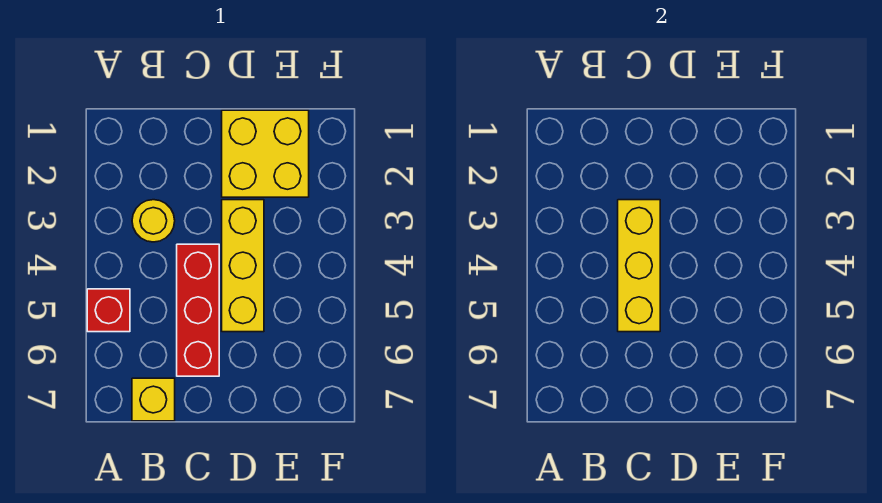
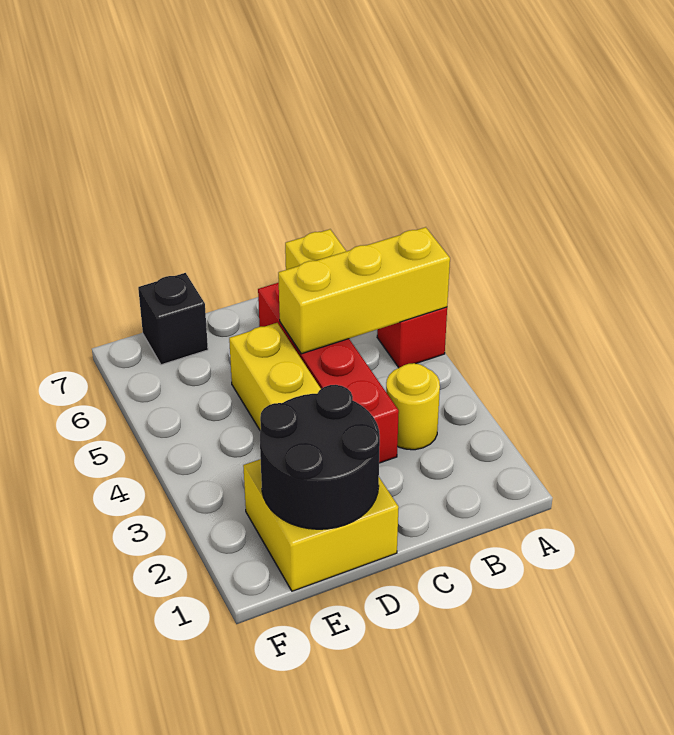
yellow 1x3 brick [618,200,660,332] -> yellow 1x3 brick turned to [278,227,450,354]
red 1x3 brick [177,244,219,376] -> red 1x4 brick [258,282,399,463]
none -> black 2x2 round brick [260,385,380,529]
none -> black 1x1 brick [138,273,208,365]

